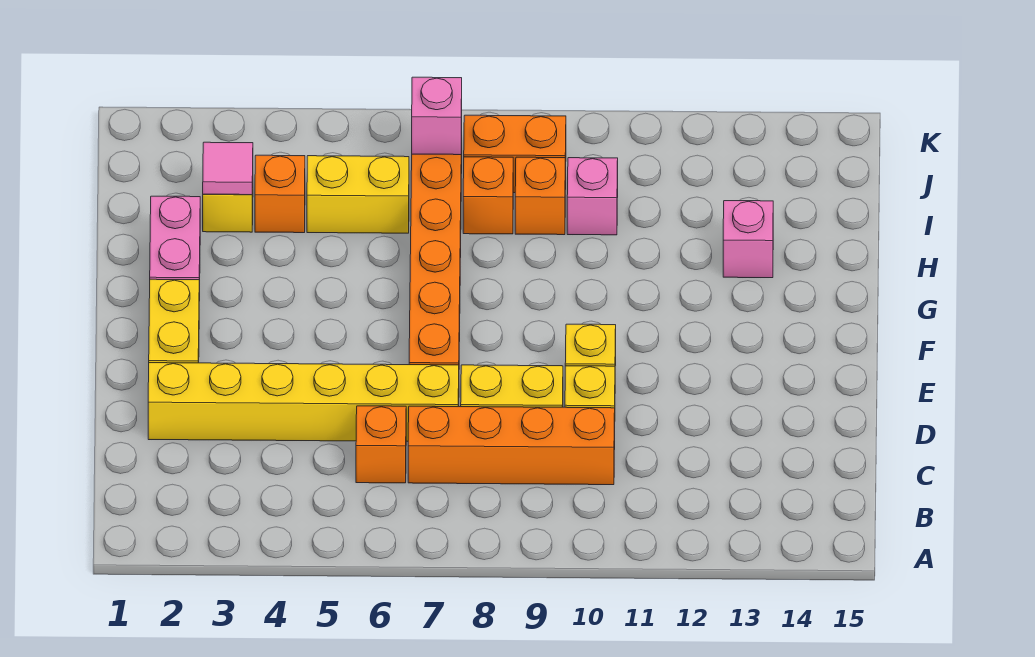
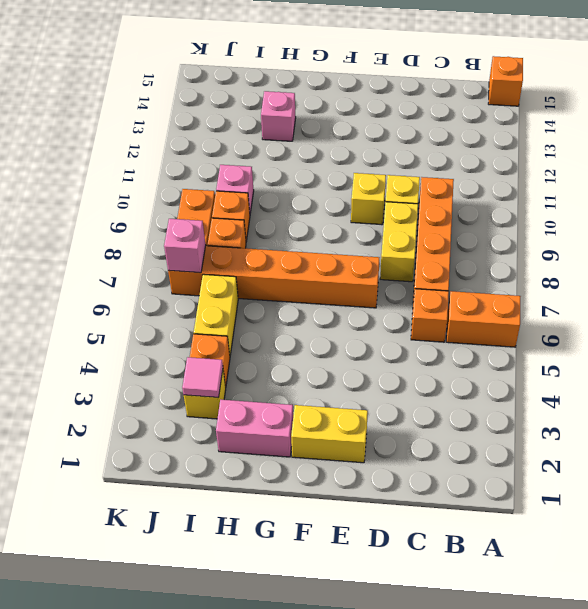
none -> orange 1x2 brick [446,291,521,347]
none -> orange 1x1 brick [488,56,523,106]
yellow 1x6 brick [148,363,459,441] -> none

